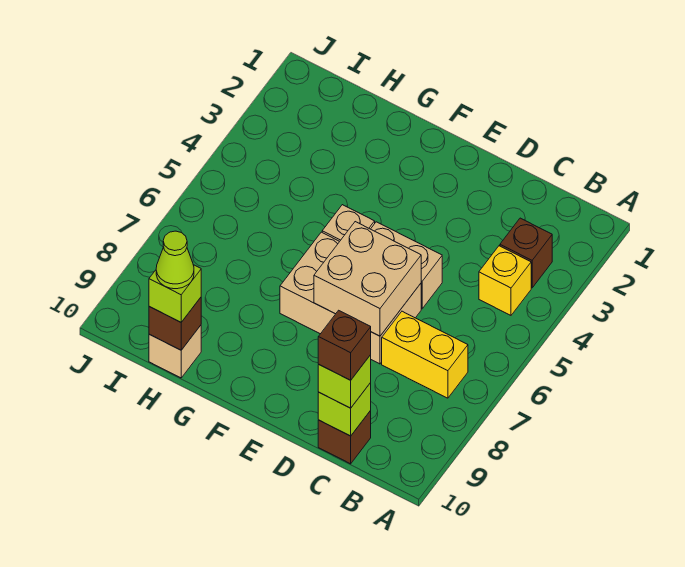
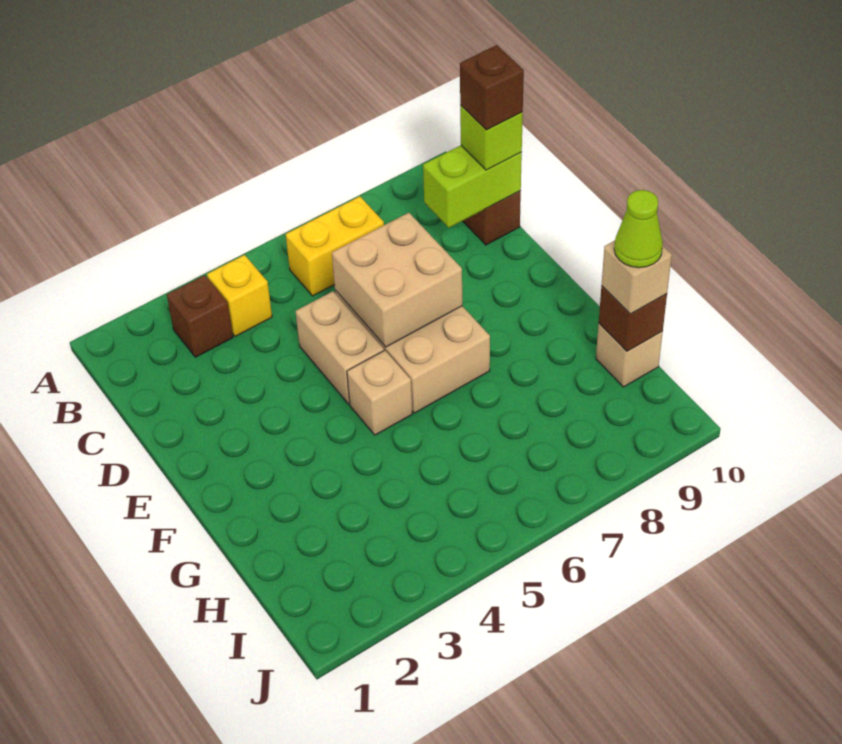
yellow 1x2 brick [382,311,468,398] -> yellow 1x2 brick turned to [286,196,384,296]
lime 1x1 brick [318,383,371,436] -> lime 1x2 brick [423,145,522,228]
lime 1x1 brick [149,265,201,322] -> tan 1x1 brick [602,241,672,314]

